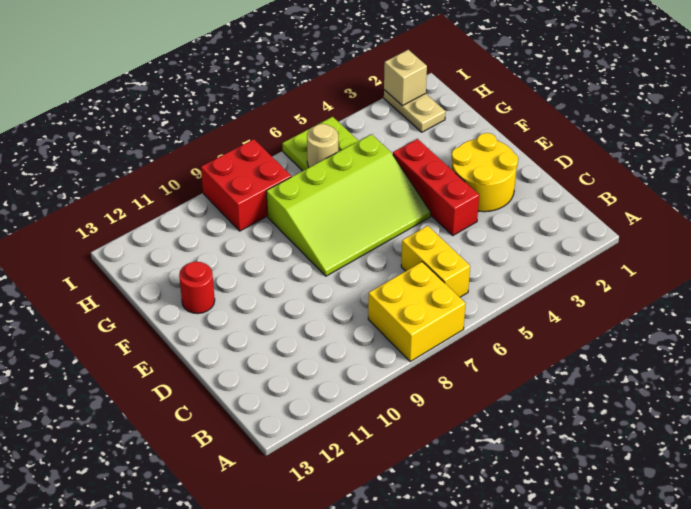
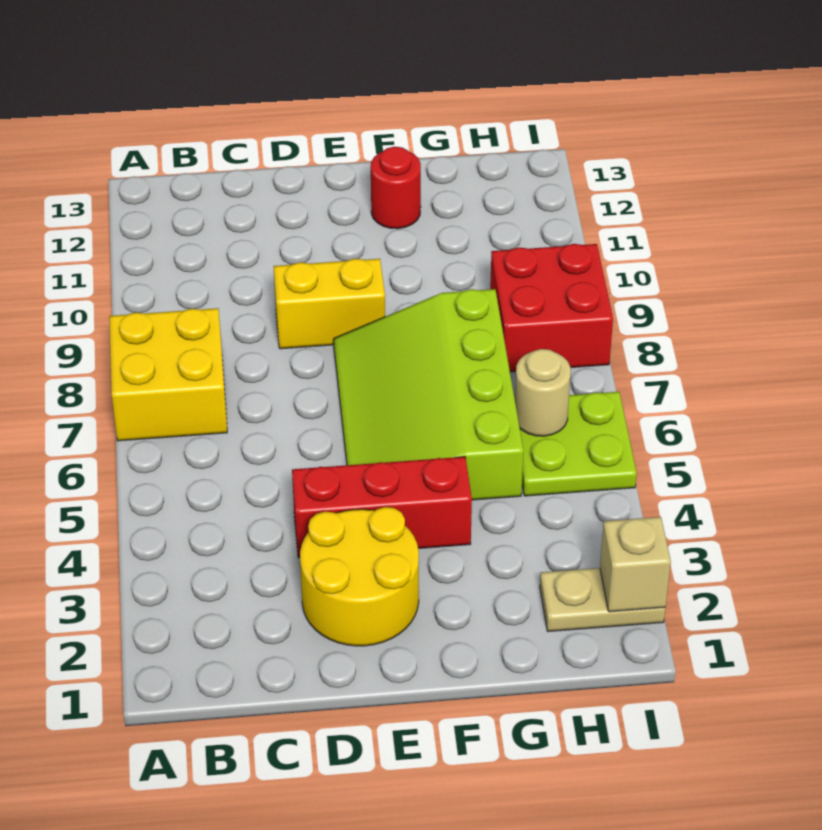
yellow 1x2 brick [401,226,470,297] -> yellow 1x2 brick moved to [274,259,385,349]

